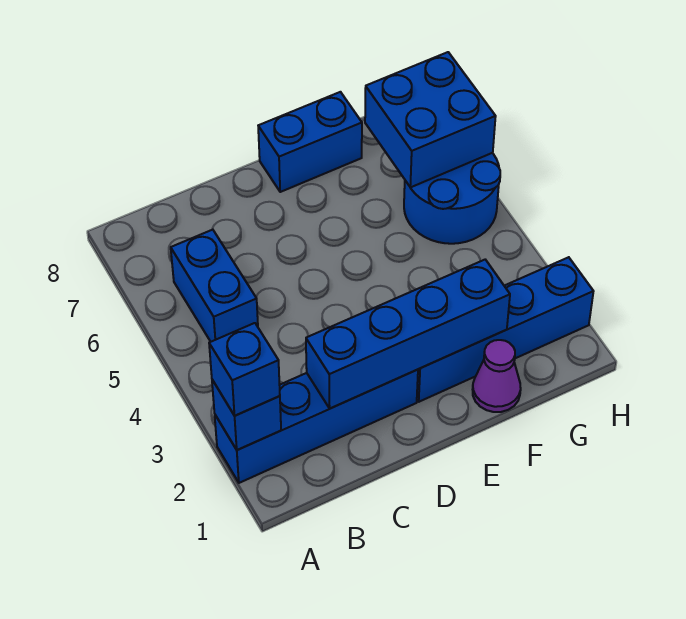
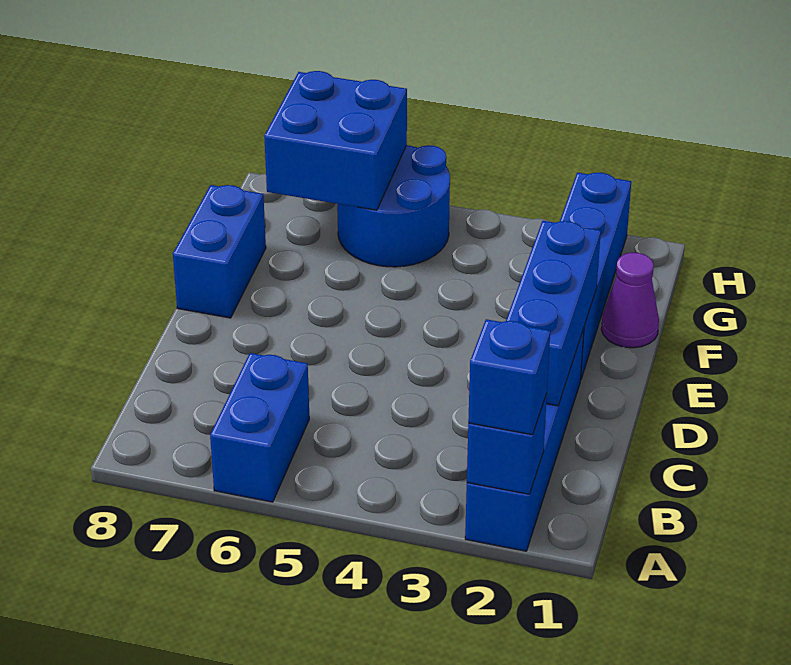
blue 1x2 brick [171,229,258,342] -> blue 1x2 brick turned to [210,353,309,502]
blue 1x4 brick [306,260,510,408] -> blue 1x3 brick [506,221,601,406]

